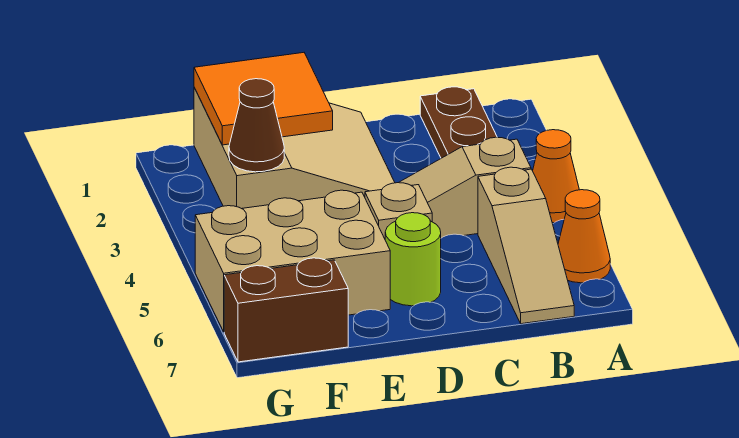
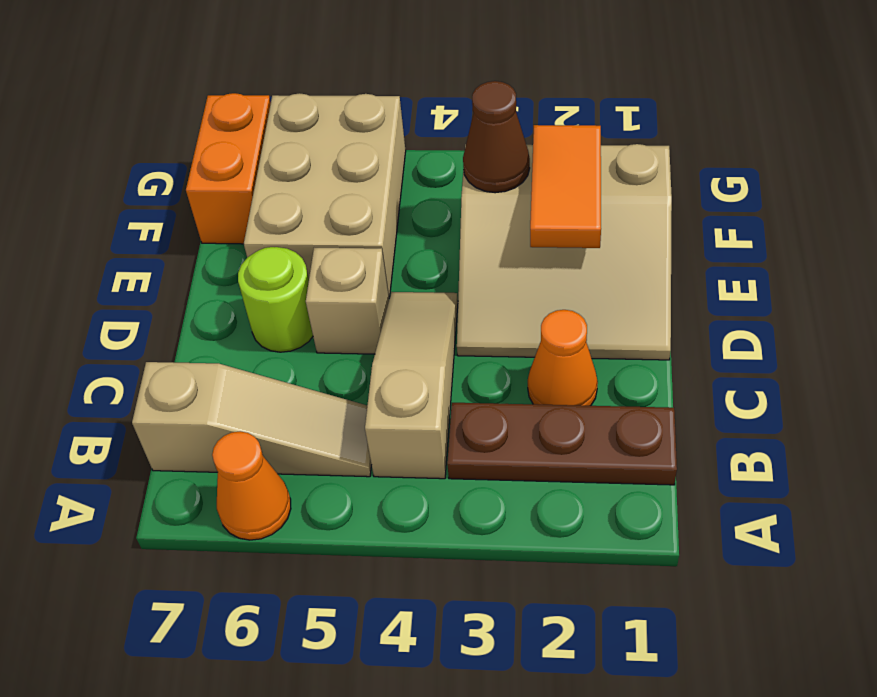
orange 1x1 cone [533,130,579,223] -> orange 1x1 cone moved to [528,310,598,406]
tan 1x3 slope [478,167,574,324] -> tan 1x3 slope turned to [132,362,372,477]
orange 2x2 tile [194,53,333,145] -> orange 1x2 tile [530,125,601,248]
brown 1x2 brick [224,258,348,362] -> orange 1x2 brick [186,93,271,244]

